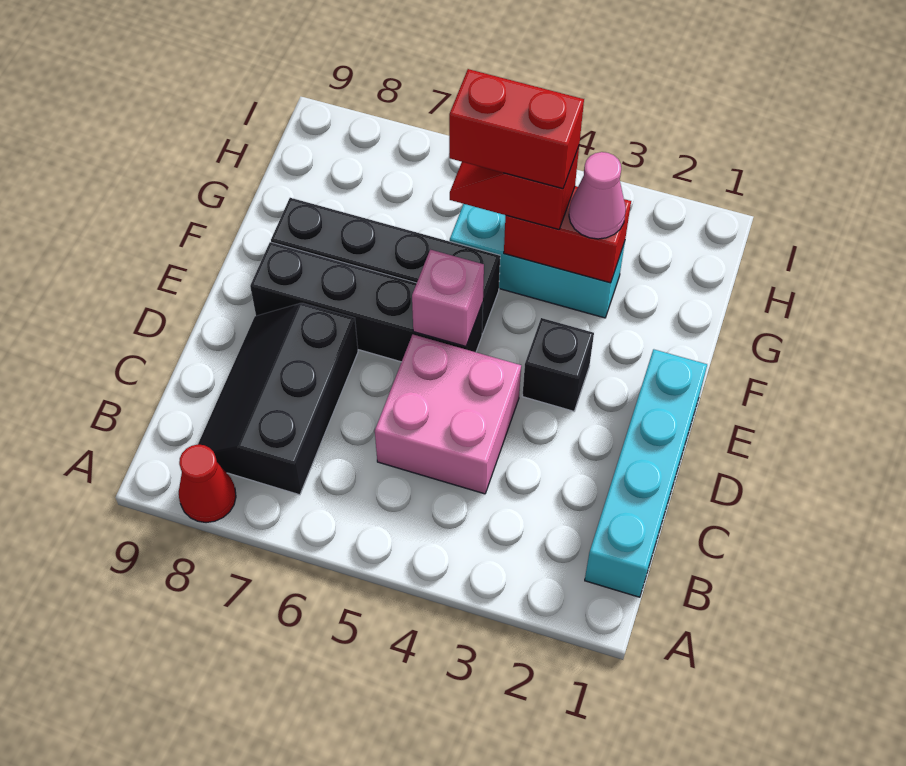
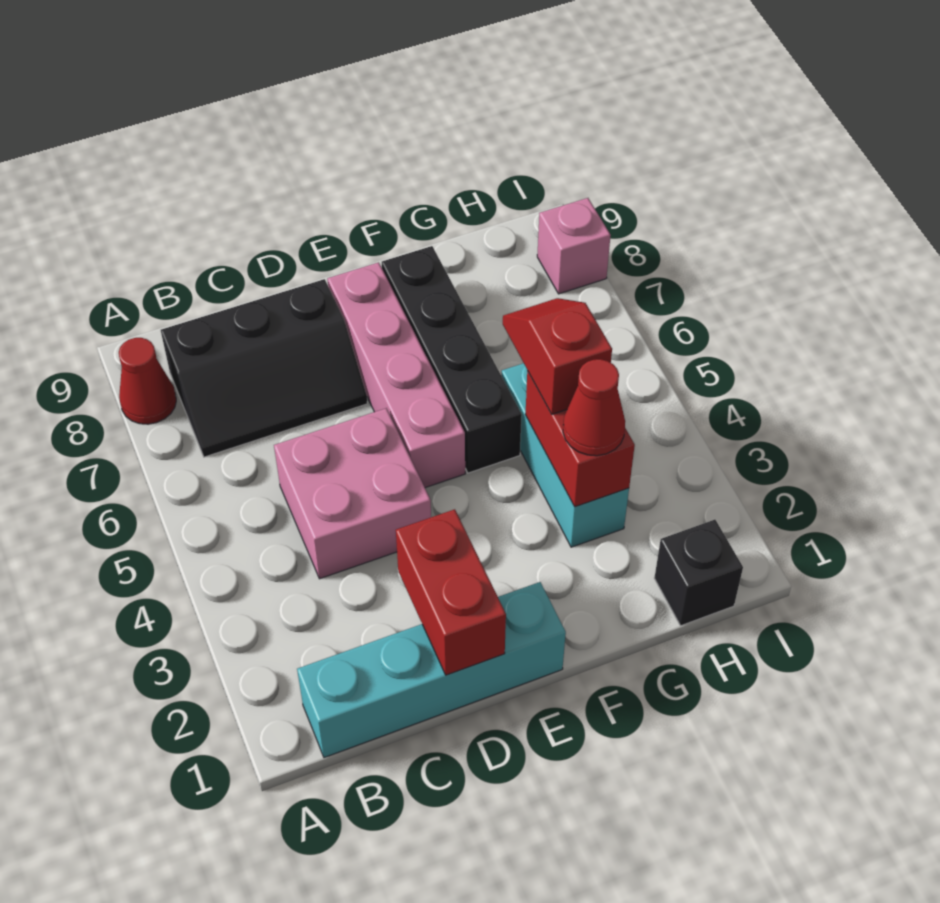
black 2x3 slope [198,303,358,495] -> black 2x3 slope turned to [161,279,368,457]
black 1x1 brick [522,318,594,411] -> black 1x1 brick moved to [654,520,743,626]
black 1x4 brick [250,242,483,362] -> pink 1x4 brick [327,262,465,488]
pink 1x1 brick [412,250,484,347] -> pink 1x1 brick moved to [537,198,611,294]
pink 1x1 cone [569,152,626,239] -> red 1x1 cone [563,359,625,456]
red 1x2 brick [449,69,584,189] -> red 1x2 brick moved to [396,509,506,675]

